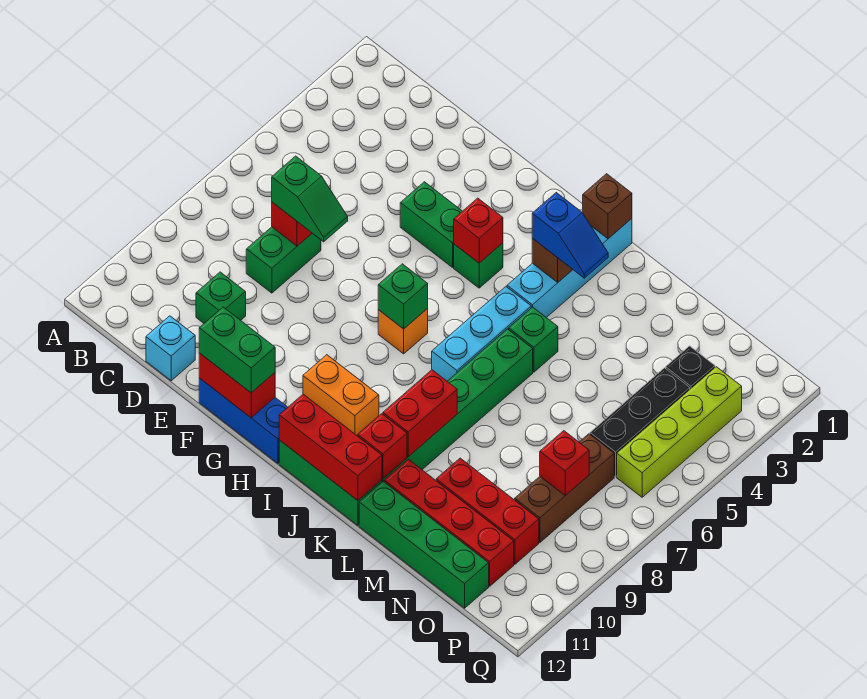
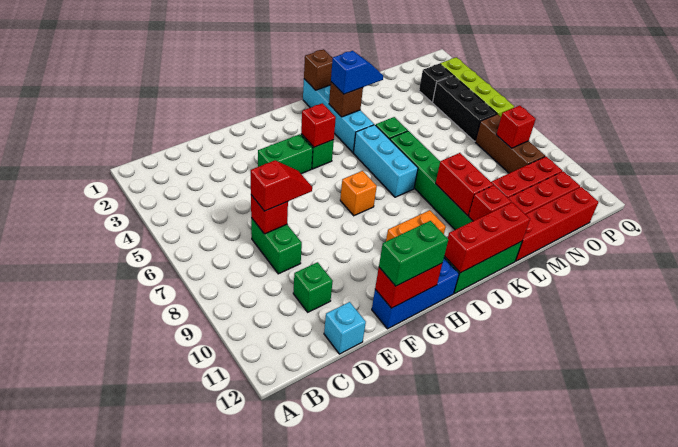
green 1x2 slope [272,156,348,242] -> red 1x2 slope [251,161,312,211]
green 1x1 brick [378,264,428,329] -> none
green 1x4 brick [359,481,489,608] -> red 1x4 brick [515,187,598,261]

